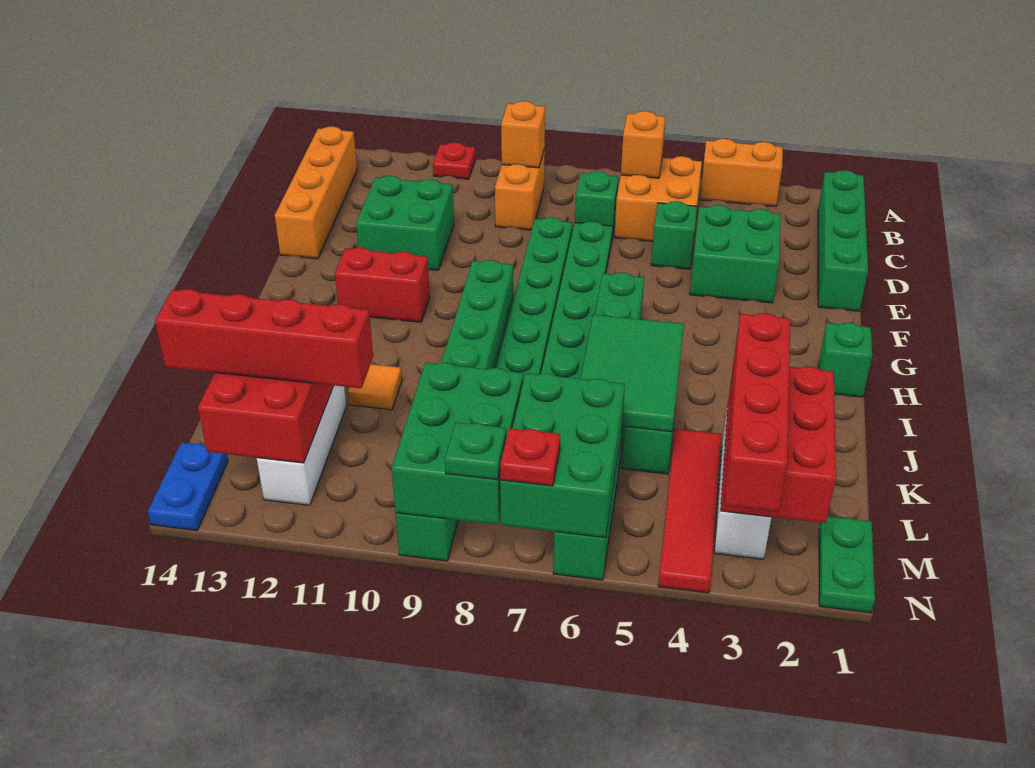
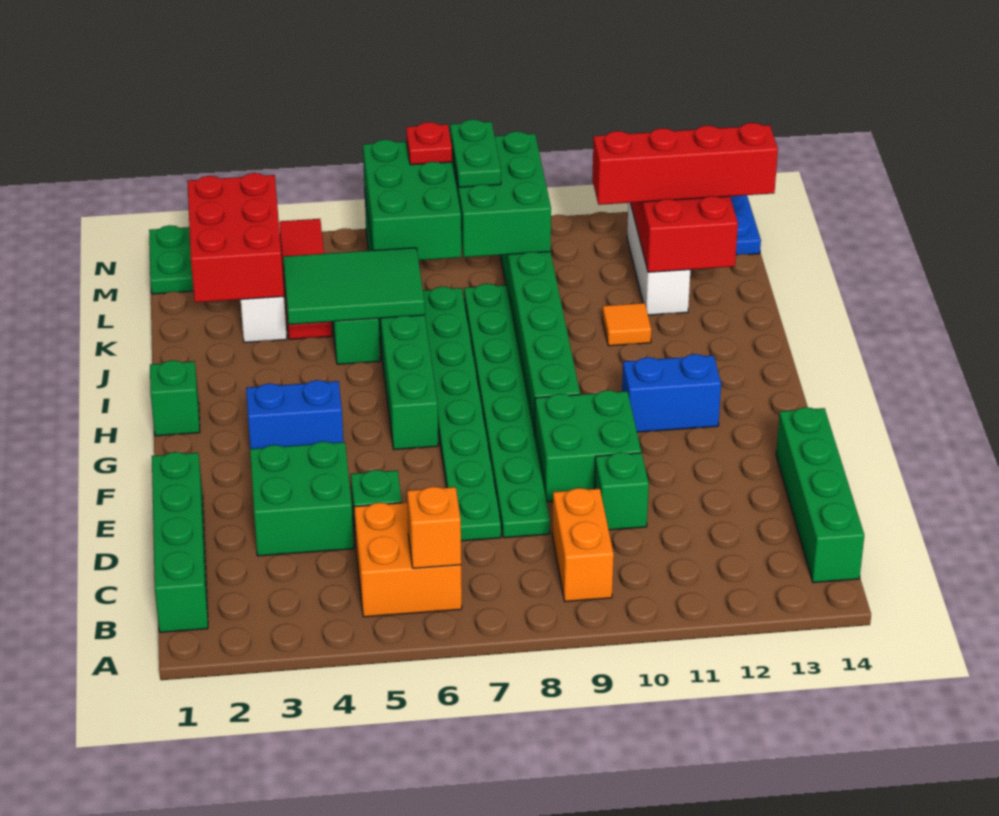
orange 1x2 brick [700,139,783,207] -> none
red 1x1 plate [433,142,475,179] -> none
orange 1x1 brick [501,101,545,168] -> none
orange 1x4 brick [275,126,357,259] -> green 1x4 brick [776,407,864,583]
green 1x1 brick [575,171,619,237] -> green 1x1 brick moved to [595,452,649,530]
green 2x2 brick [356,176,454,270] -> green 2x2 brick moved to [535,390,641,502]
none -> blue 1x2 brick [246,380,343,449]
red 1x2 brick [335,248,430,322] -> blue 1x2 brick [622,354,721,432]
green 2x3 tile [581,315,684,432] -> green 2x3 tile turned to [283,248,425,324]
red 1x4 brick [724,313,790,512] -> none
green 1x1 plate [445,422,506,480] -> green 1x2 plate [450,119,501,187]

